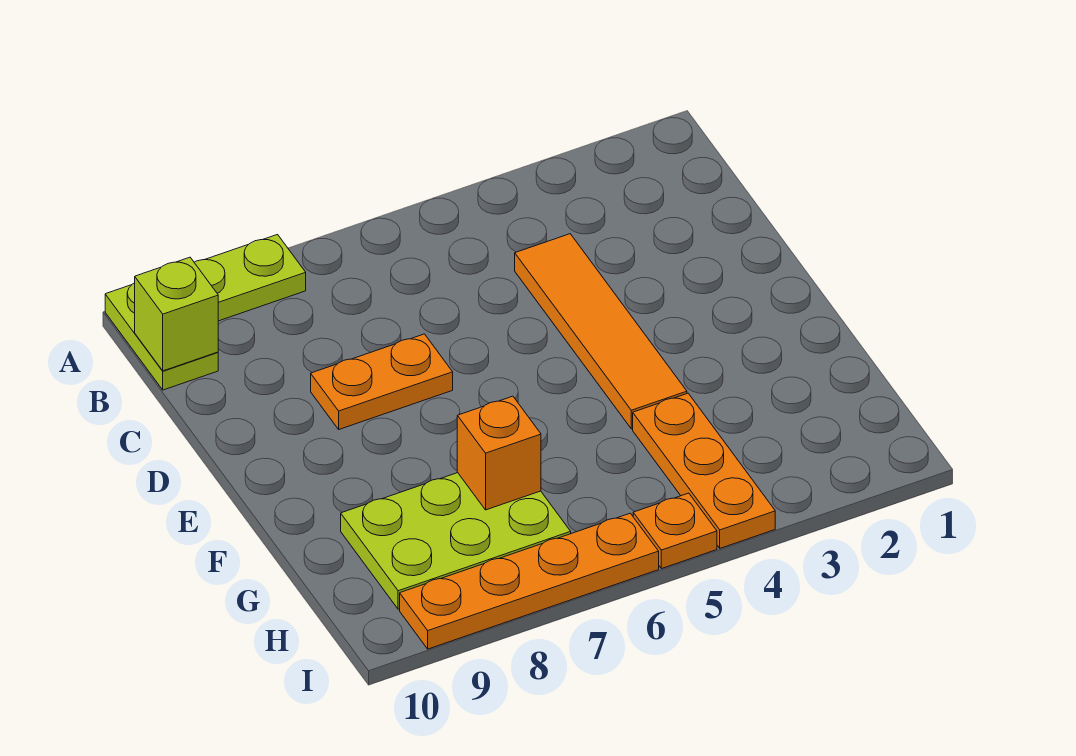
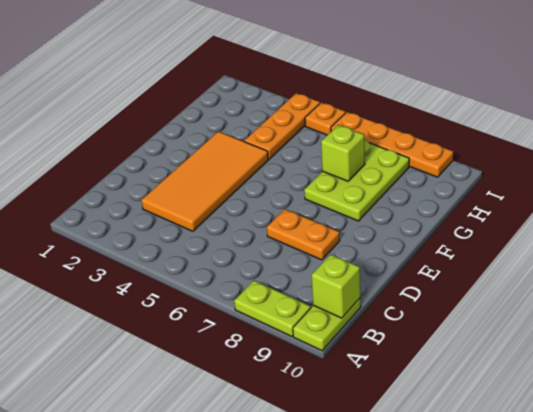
orange 1x4 tile [515,234,687,429] -> orange 2x4 tile [141,131,268,231]
lime 2x3 plate [341,473,571,609] -> lime 2x3 plate turned to [304,140,409,221]
orange 1x1 brick [457,396,541,510] -> lime 1x1 brick [321,125,365,181]

